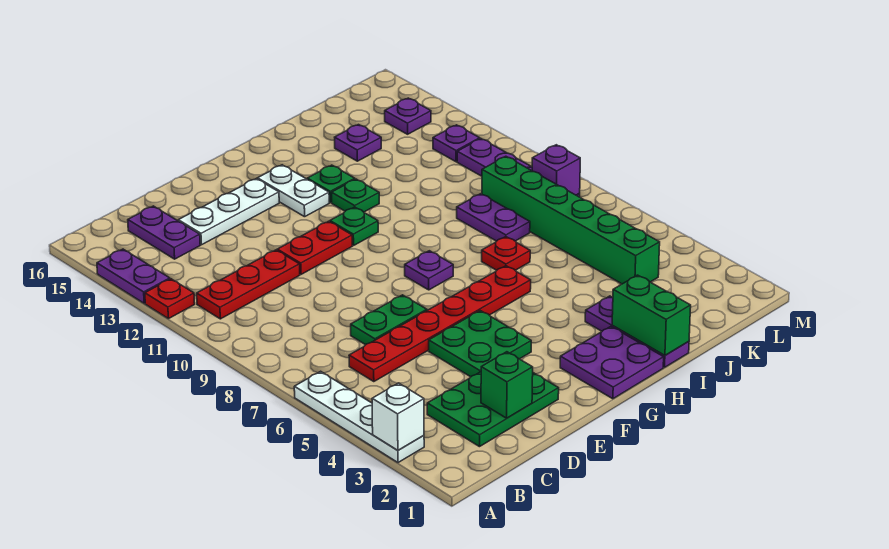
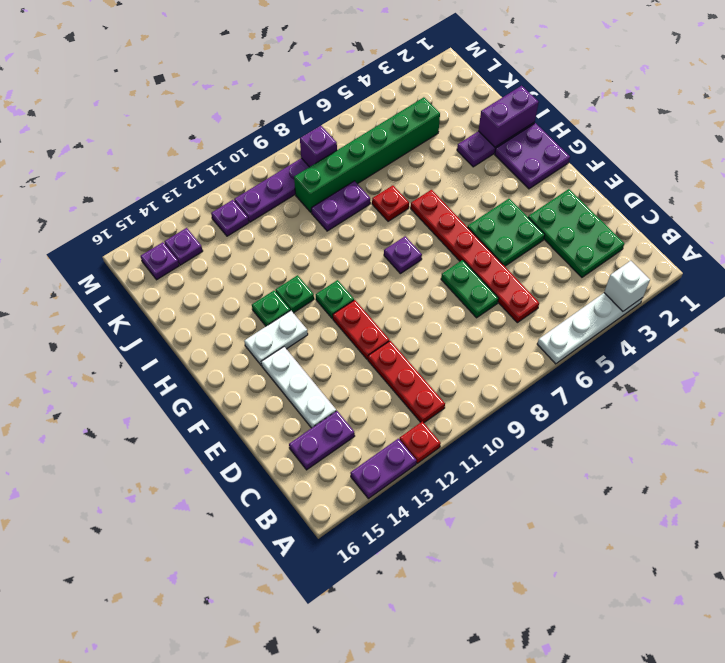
green 1x1 brick [481,352,533,418] -> none
green 1x2 brick [612,275,691,356] -> purple 1x2 brick [478,86,539,147]
purple 1x1 plate [335,125,381,161] -> purple 1x1 plate moved to [141,242,179,280]

